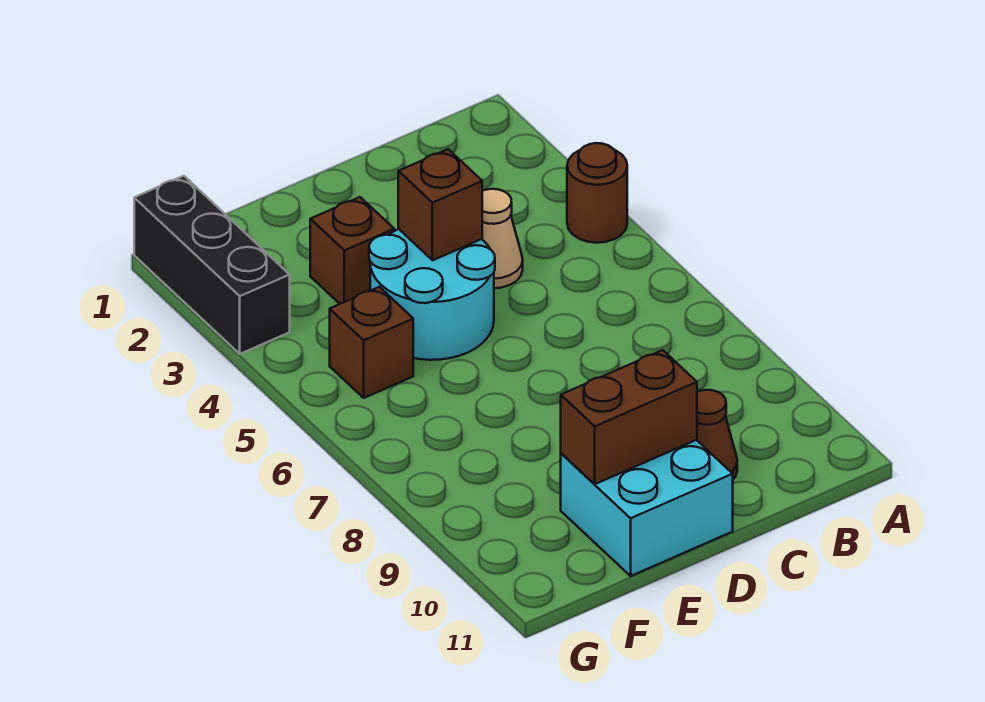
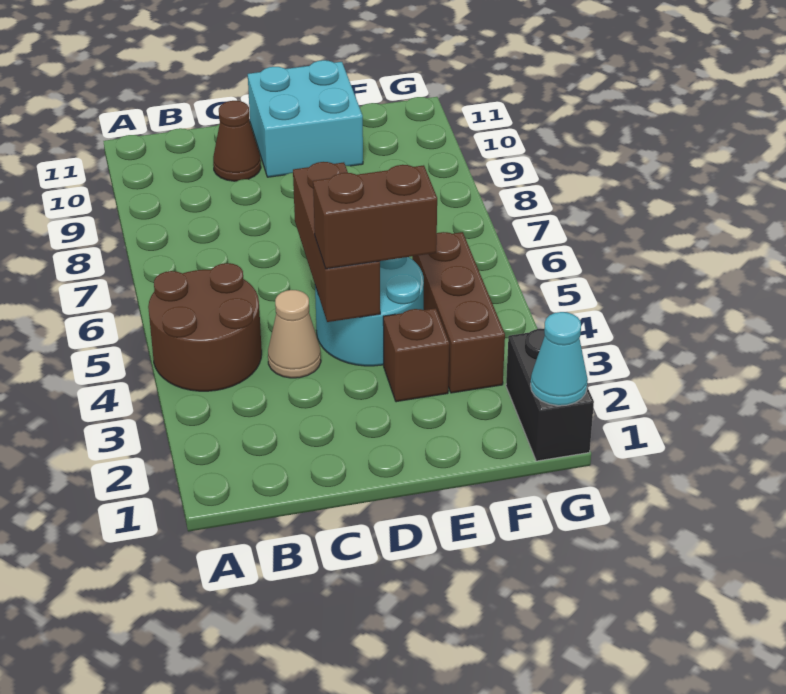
brown 1x1 round brick [567,143,627,243] -> brown 2x2 round brick [148,263,262,391]
brown 1x1 brick [398,149,482,260] -> brown 1x3 brick [293,162,380,322]
brown 1x2 brick [561,350,697,484] -> brown 1x2 brick moved to [313,165,437,269]
brown 1x1 brick [330,287,413,398] -> brown 1x3 brick [412,232,505,393]
black 1x3 brick [134,176,290,354] -> black 1x2 brick [506,329,594,461]
none -> cyan 1x1 cone [531,312,588,406]

